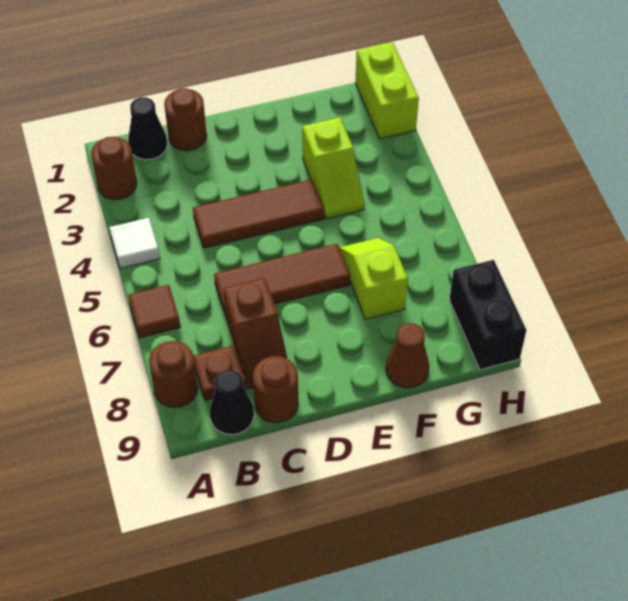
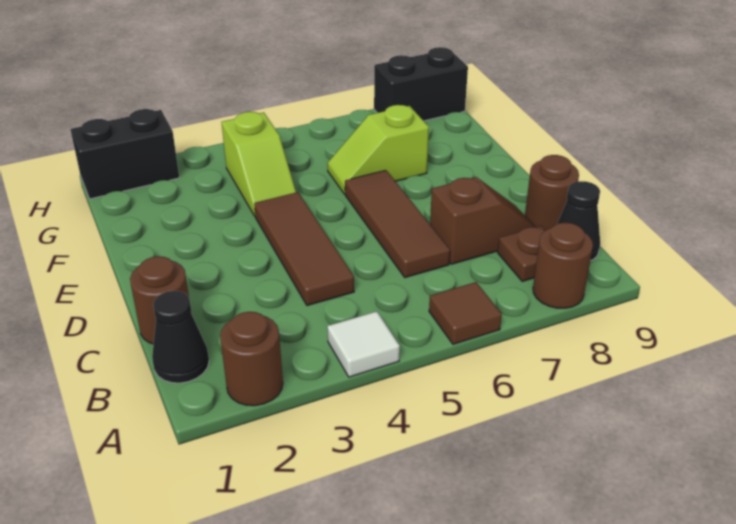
lime 1x2 slope [302,118,365,219] -> lime 1x2 slope turned to [222,112,296,216]
brown 1x1 cone [386,323,429,388] -> none
lime 1x2 brick [355,42,419,139] -> black 1x2 brick [70,109,179,199]

